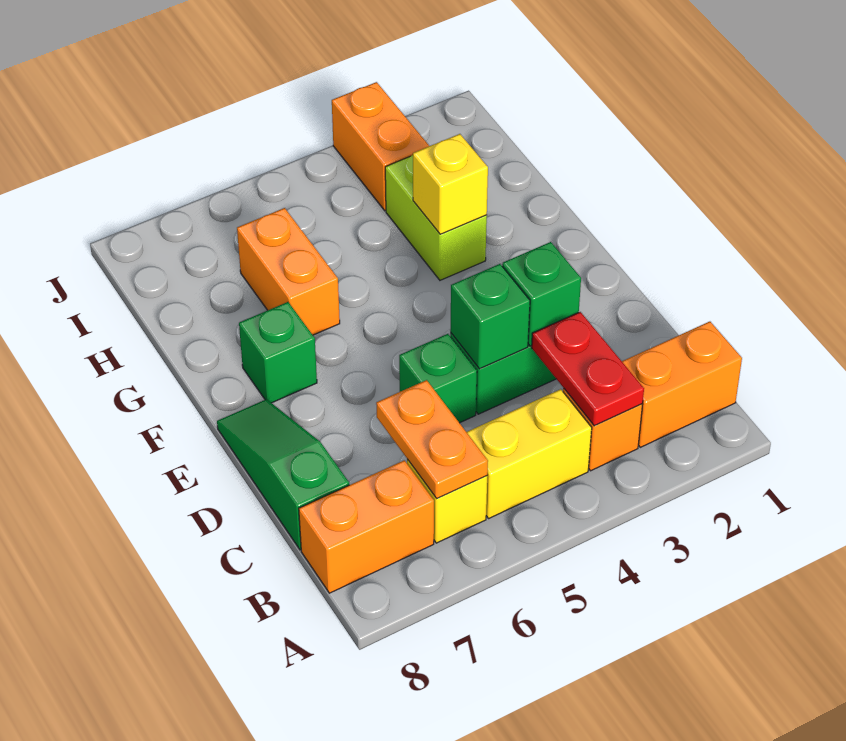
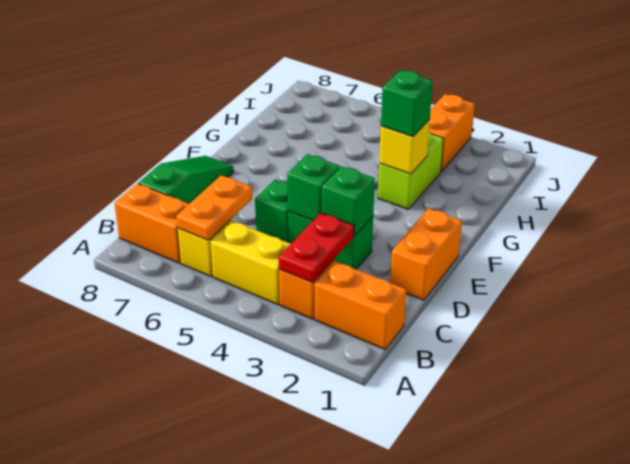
green 1x1 brick [239,302,317,403] -> green 1x1 brick moved to [381,70,433,137]
orange 1x2 brick [237,208,340,335] -> orange 1x2 brick moved to [390,208,462,300]

